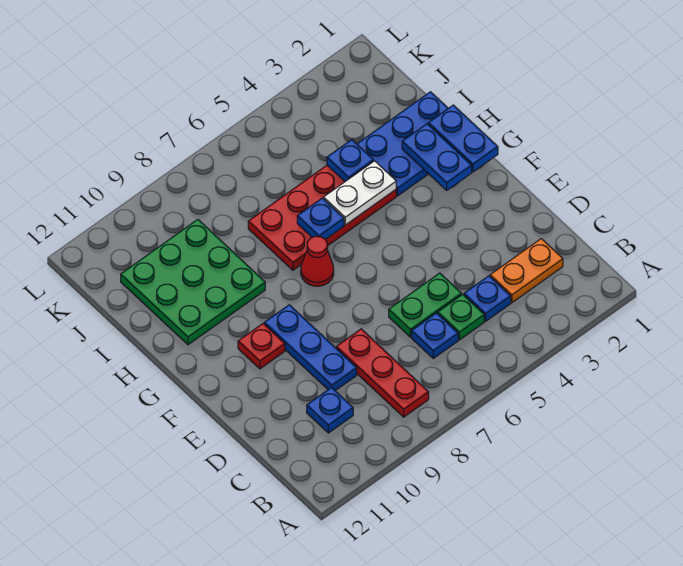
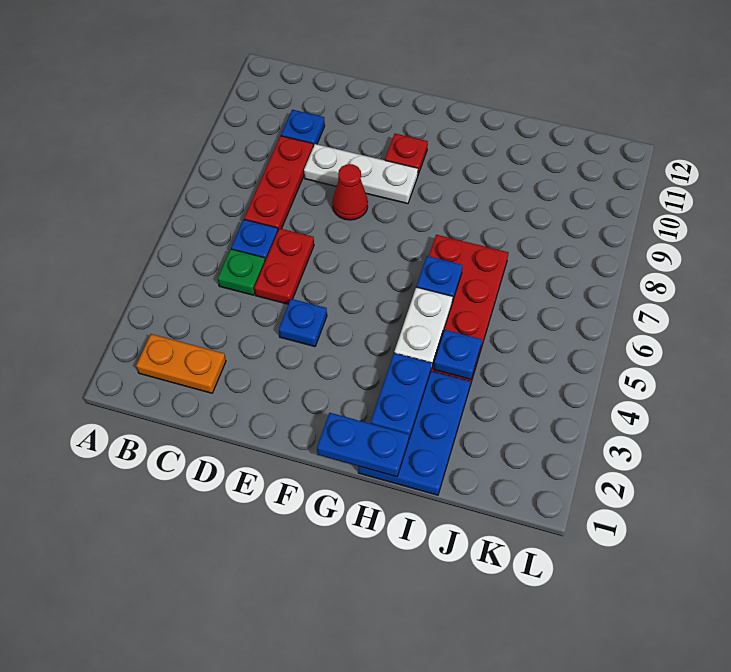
red 1x3 plate [336,329,429,417] -> red 1x3 plate turned to [244,136,313,230]
orange 1x2 plate [490,239,563,303] -> orange 1x2 plate turned to [136,334,226,393]
blue 1x1 plate [464,276,511,321] -> blue 1x1 plate moved to [279,299,327,347]
green 1x2 plate [389,273,462,337] -> red 1x2 plate [254,228,314,304]
blue 1x3 plate [264,305,357,391] -> white 1x3 plate [304,144,418,204]
blue 1x2 plate [402,124,472,190] -> blue 1x2 plate turned to [371,353,432,438]
red 1x1 cone [301,236,334,286] -> red 1x1 cone moved to [332,164,368,220]
green 3x3 plate [121,220,265,345] -> none

